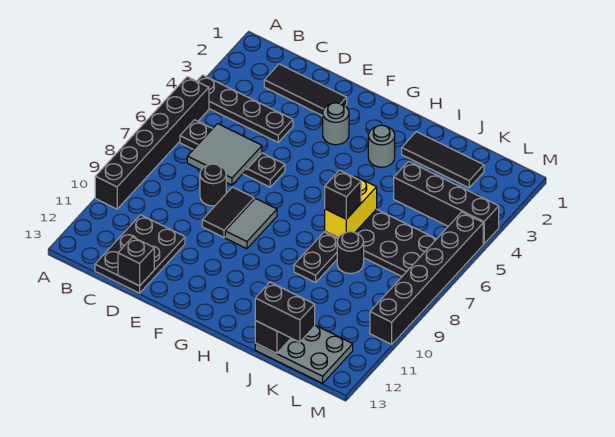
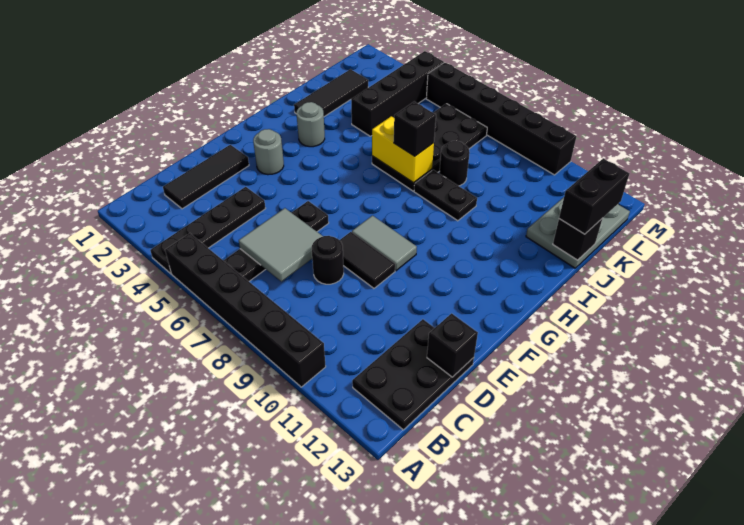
black 2x3 plate [95,215,185,293] -> black 2x3 plate turned to [352,319,474,430]

